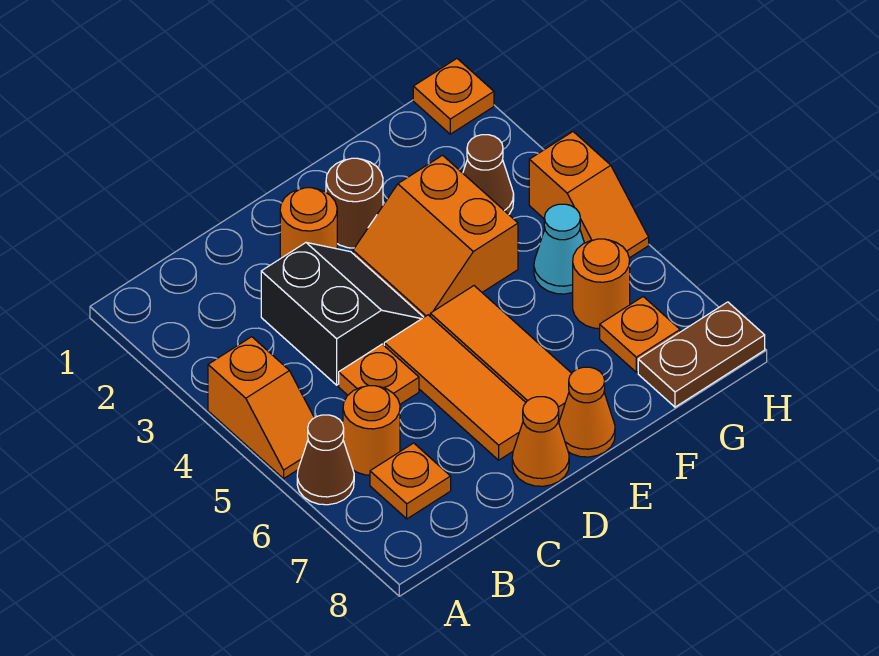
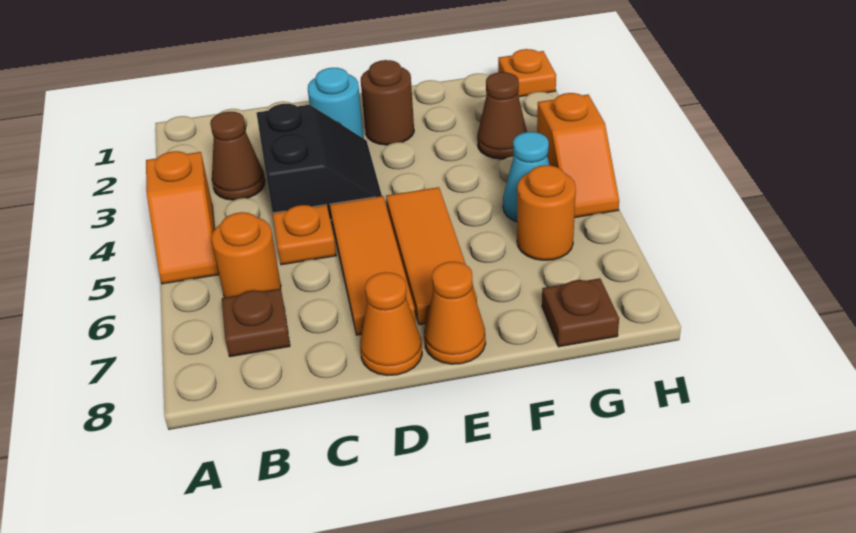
brown 1x1 cone [297,415,354,505] -> brown 1x1 cone moved to [210,112,265,200]
orange 1x1 plate [370,443,451,519] -> brown 1x1 plate [222,289,290,357]
orange 1x1 round brick [280,188,337,259] -> cyan 1x1 round brick [308,68,363,138]
orange 2x2 slope [353,155,518,317] -> none
orange 1x1 plate [600,297,680,372] -> none
brown 1x2 plate [638,302,765,407] -> brown 1x1 plate [542,278,619,347]

